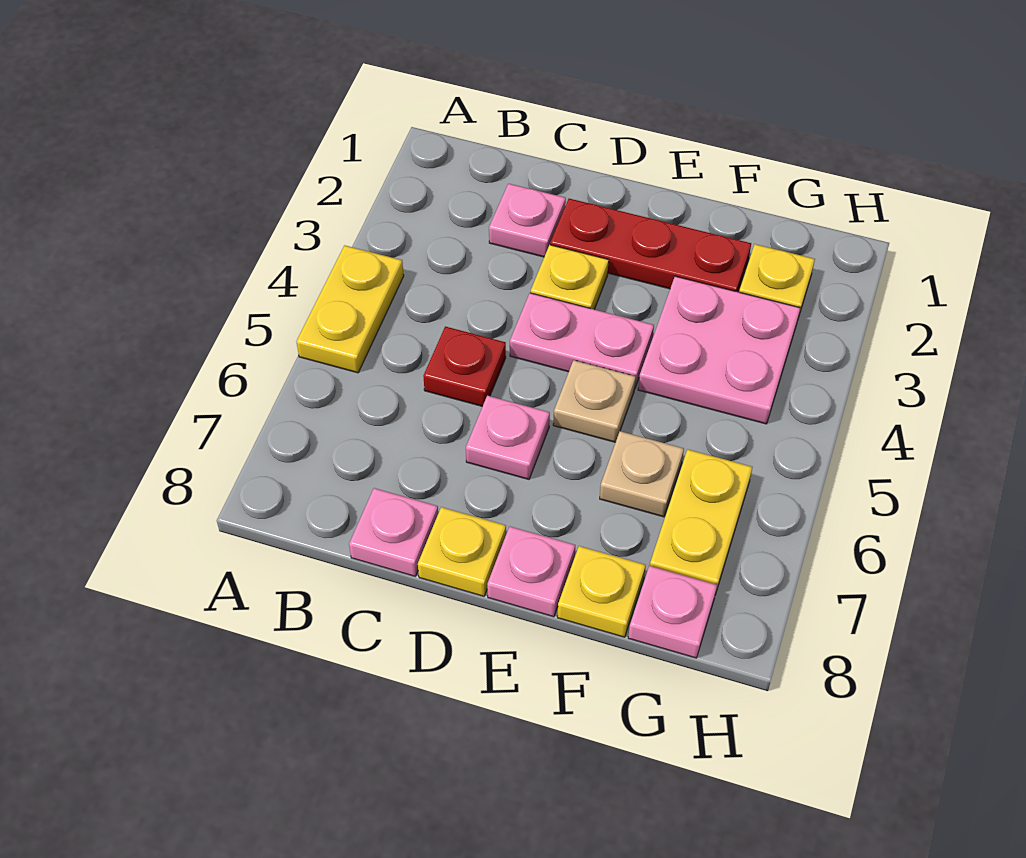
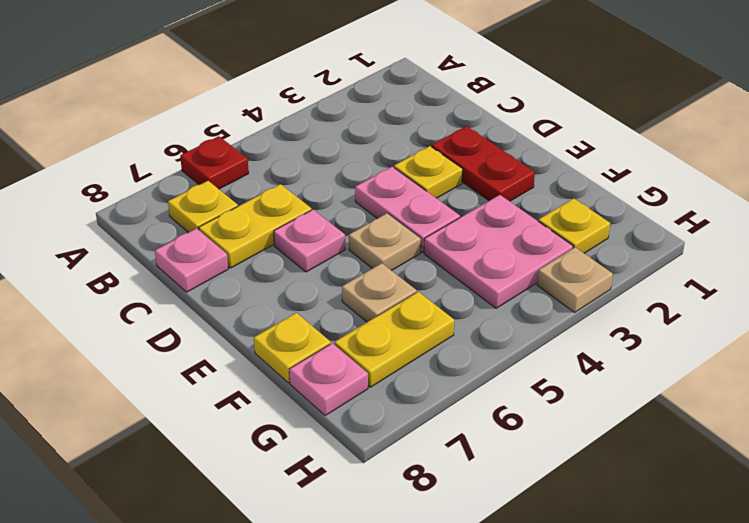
yellow 1x2 plate [296,245,404,373] -> yellow 1x2 plate moved to [199,184,312,268]
pink 1x1 plate [489,184,566,257] -> none
red 1x1 plate [423,326,506,406] -> red 1x1 plate moved to [180,136,249,189]
red 1x3 plate [550,199,751,292] -> red 1x2 plate [432,126,535,201]
yellow 1x1 plate [418,507,506,596] -> yellow 1x1 plate moved to [168,181,238,233]
pink 1x1 plate [487,527,575,617] -> none
none -> tan 1x1 plate [537,247,613,312]

